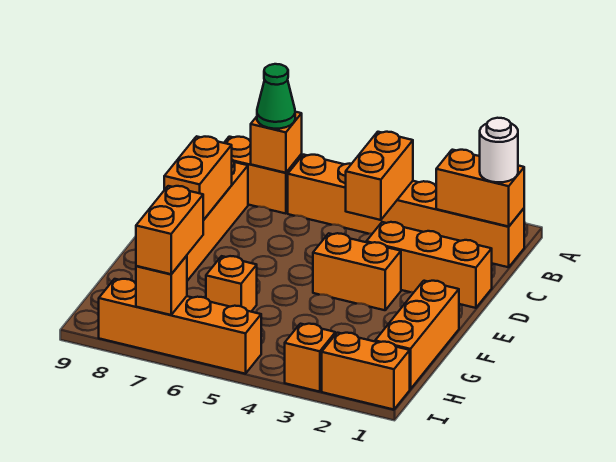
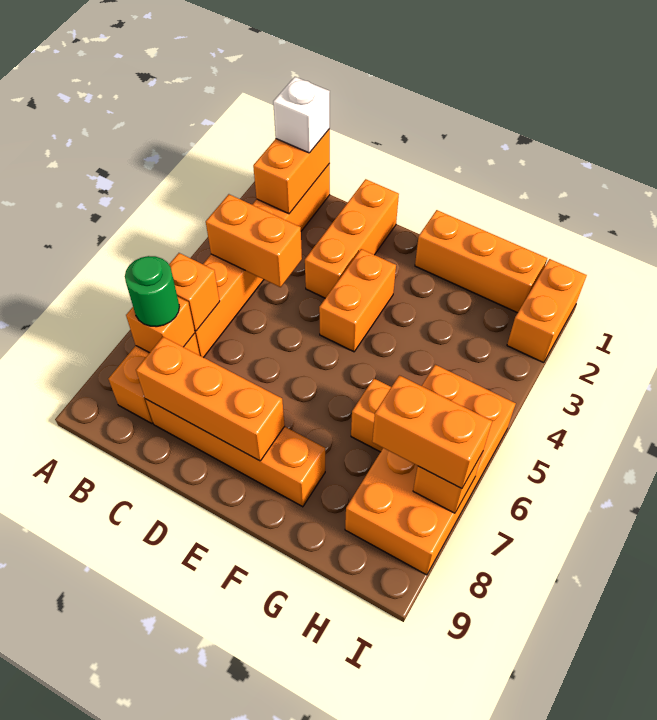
white 1x1 round brick [480,118,518,182] -> white 1x1 brick [273,77,330,153]
green 1x1 cone [257,64,295,129] -> green 1x1 round brick [125,256,179,327]
orange 1x2 brick [164,136,232,220] -> orange 1x3 brick [136,337,285,461]
orange 1x1 brick [285,324,335,392] -> orange 1x1 brick moved to [169,253,220,331]
orange 1x4 brick [99,279,261,374] -> orange 2x4 brick [345,365,516,575]

